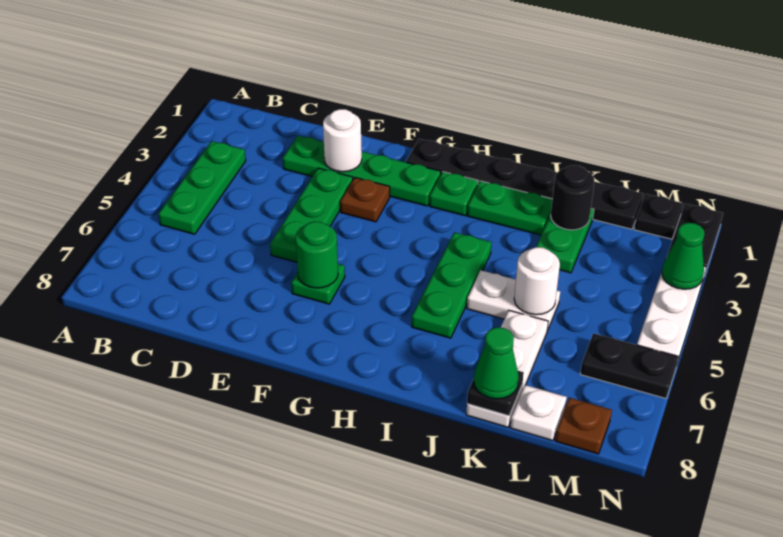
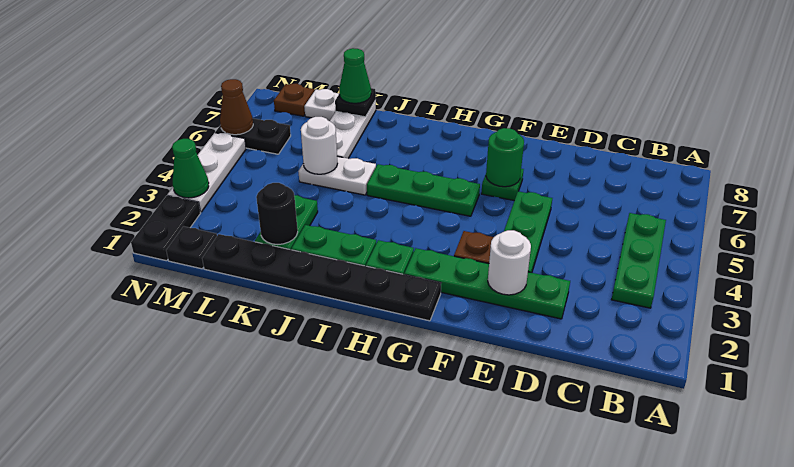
green 1x3 plate [412,232,492,338] -> green 1x3 plate turned to [367,164,480,216]
none -> brown 1x1 cone [220,79,253,135]

